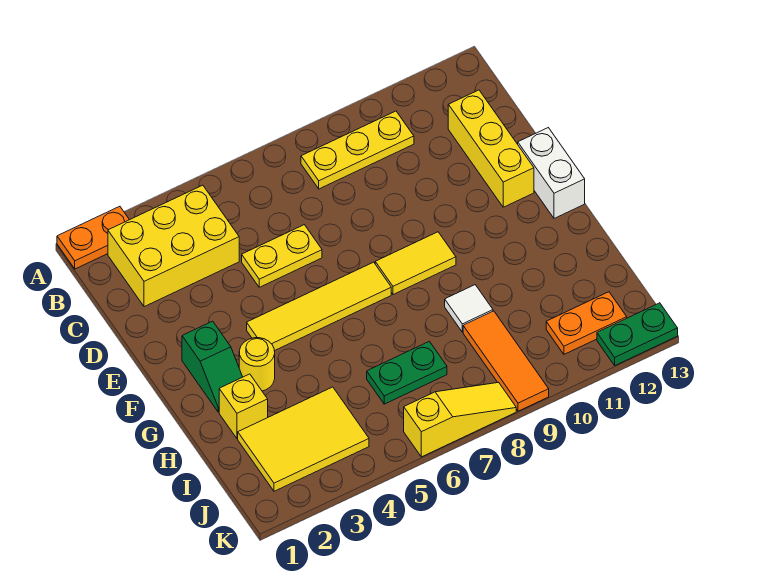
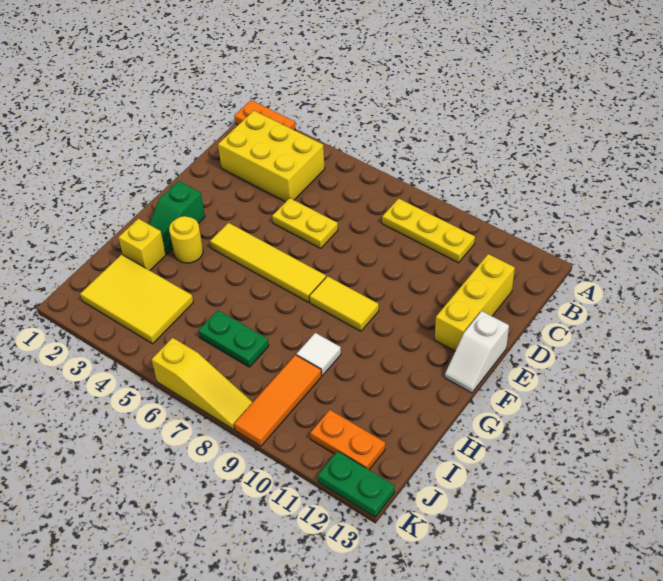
white 1x2 brick [518,128,585,218] -> white 1x2 slope [445,311,509,393]

